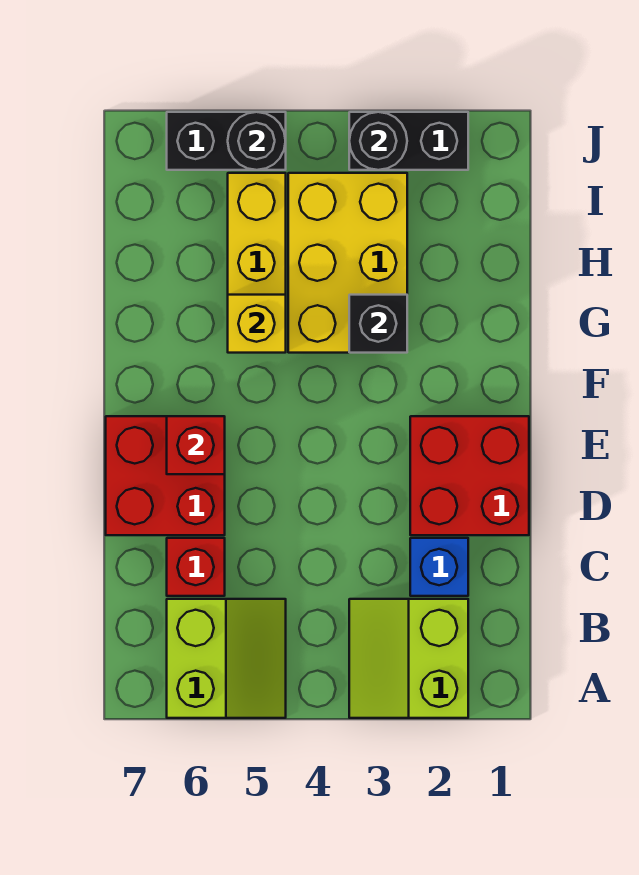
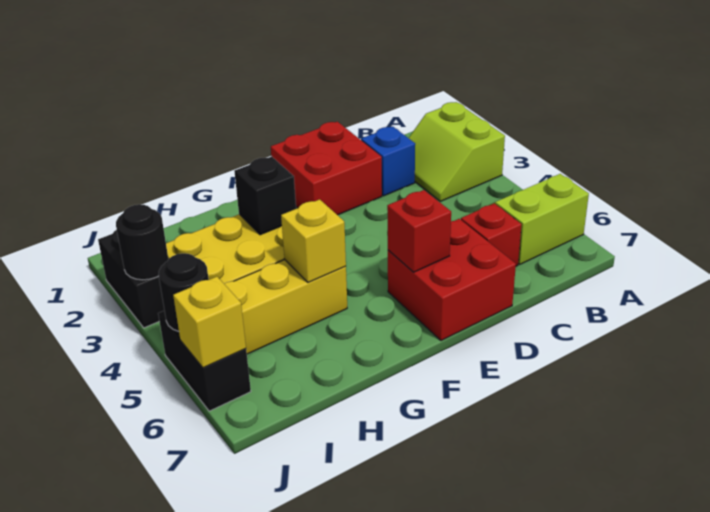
lime 2x2 slope [349,599,468,718] -> lime 2x2 slope turned to [409,102,505,201]
none -> yellow 1x1 brick [173,277,246,368]

